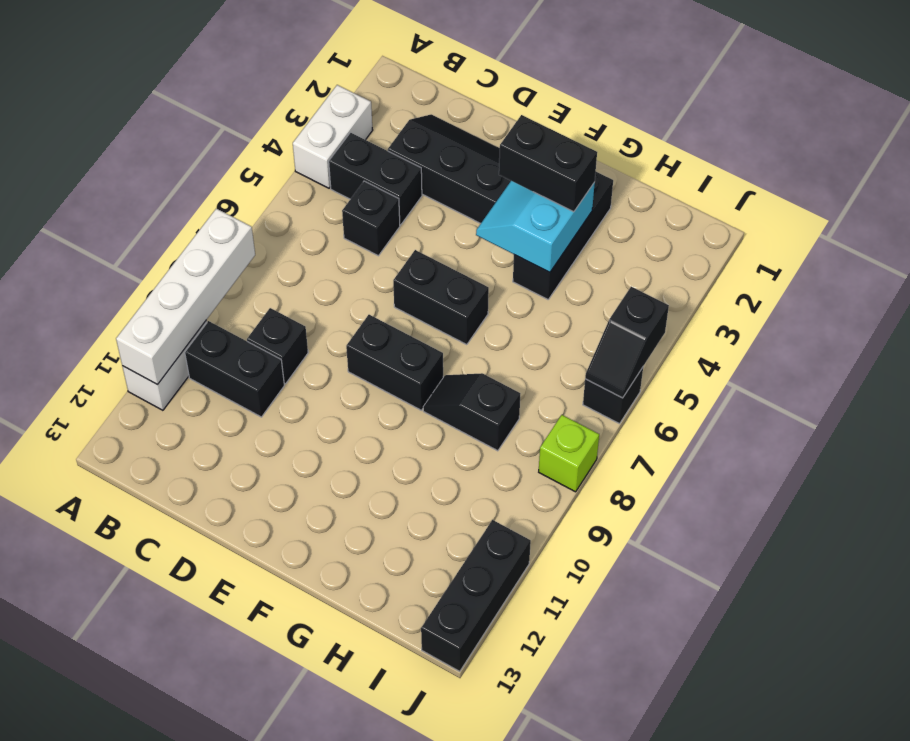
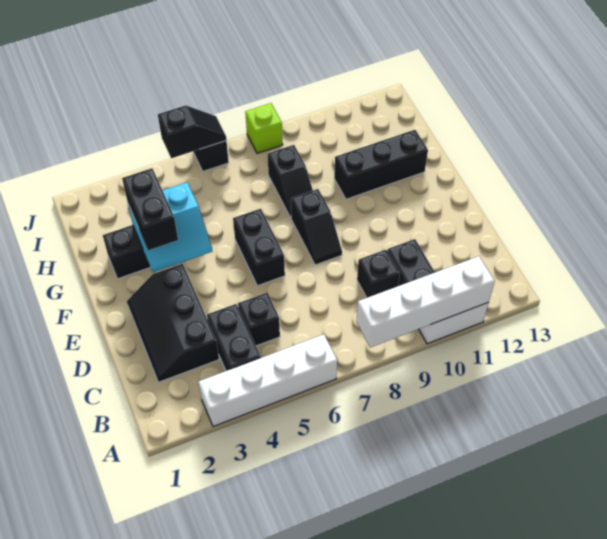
white 1x2 brick [293,85,373,188] -> white 1x4 brick [199,334,337,427]
black 1x2 brick [346,315,443,410] -> black 1x2 slope [291,189,342,265]
black 1x3 brick [421,520,531,671] -> black 1x3 brick moved to [334,130,428,199]

